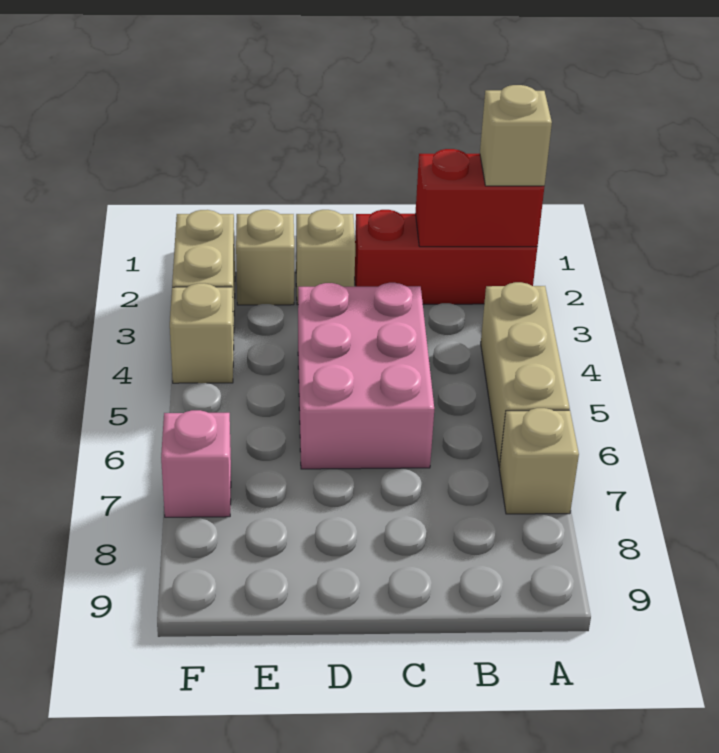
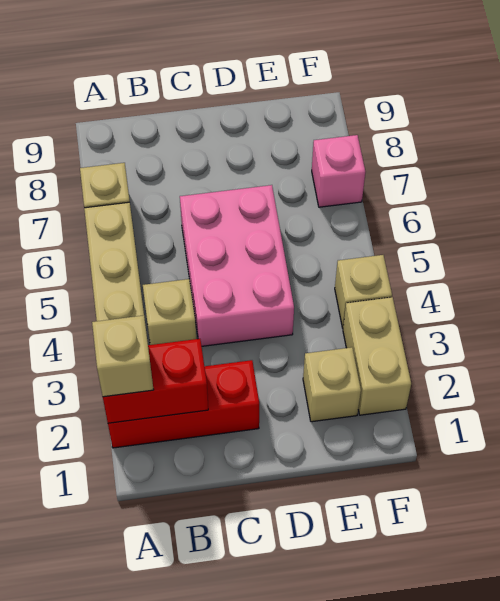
tan 1x1 brick [296,210,355,305] -> tan 1x1 brick moved to [143,279,196,345]

